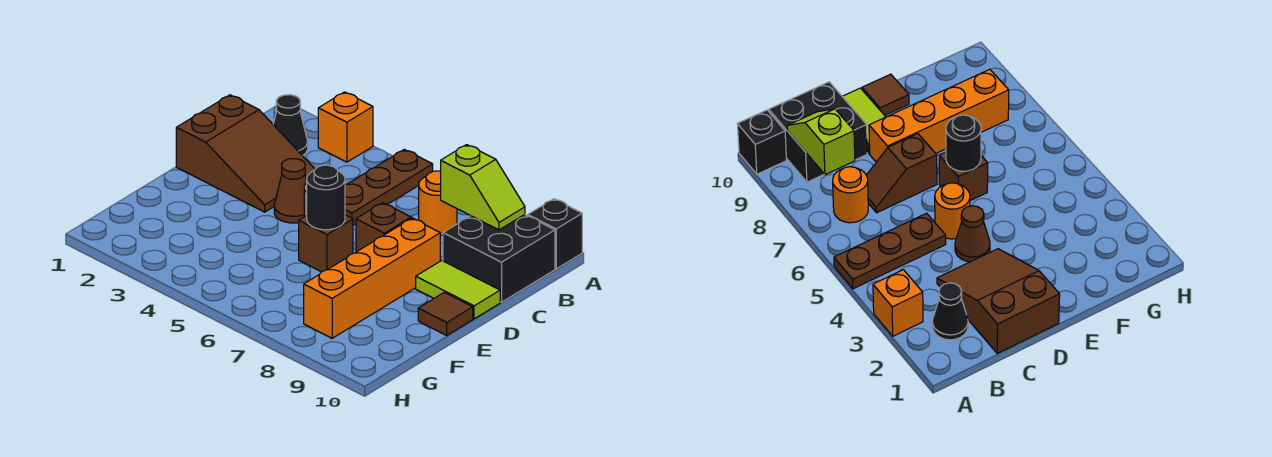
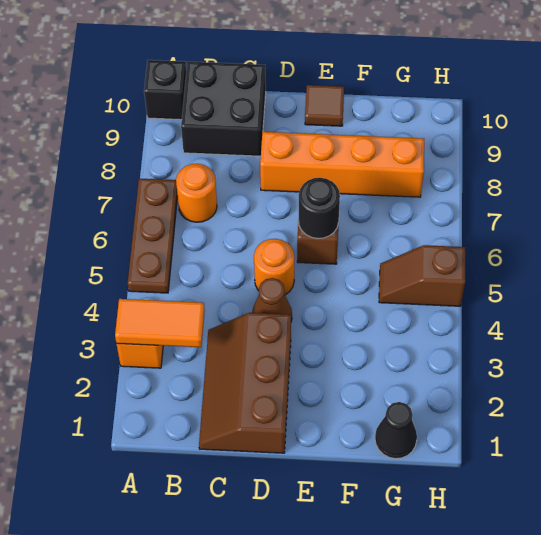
none -> orange 1x2 tile [115,299,205,347]
brown 1x3 plate [345,149,433,225] -> brown 1x3 plate turned to [128,179,178,293]
black 1x1 cone [273,95,308,156] -> black 1x1 cone moved to [375,402,417,459]
lime 1x2 slope [441,145,525,230] -> none
brown 2x3 slope [176,95,315,212] -> brown 2x3 slope turned to [199,313,291,453]
brown 1x2 slope [356,203,415,252] -> brown 1x2 slope moved to [379,245,465,306]
lime 1x2 tile [416,261,500,319] -> none

